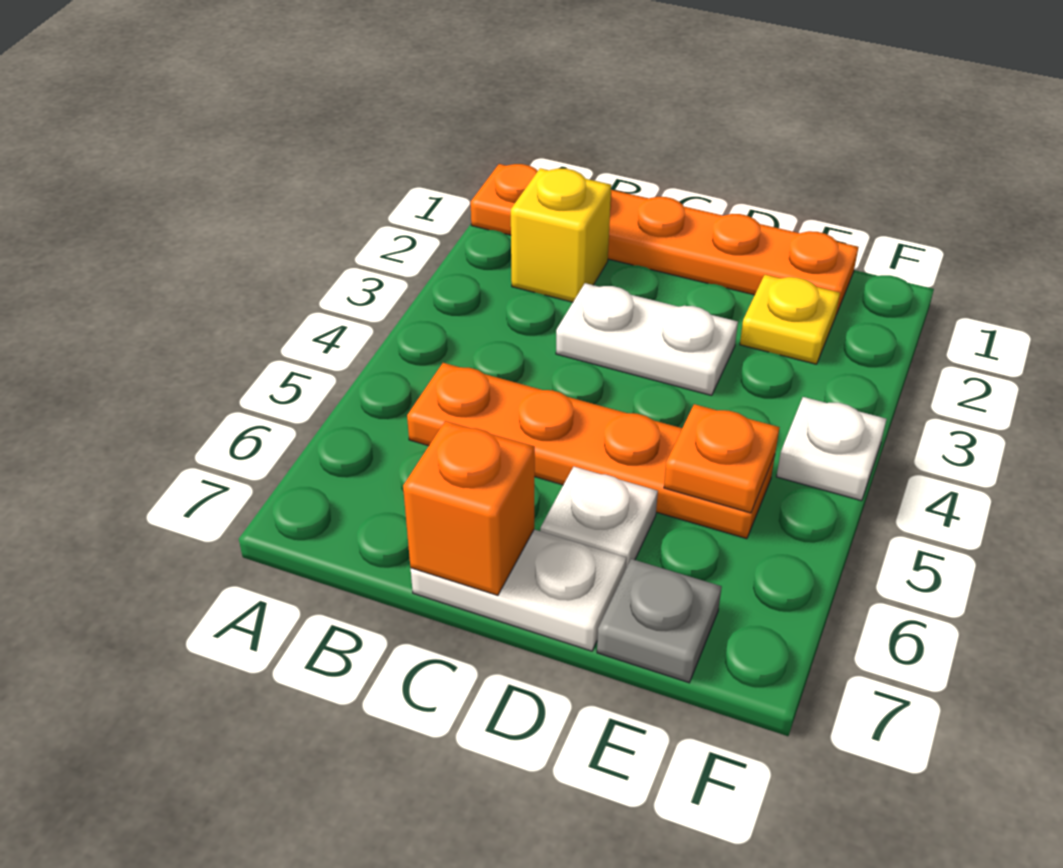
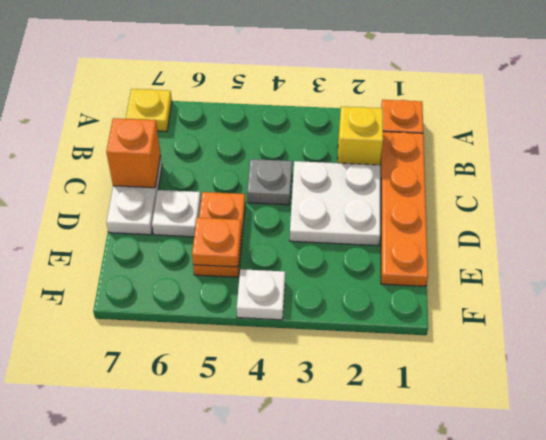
orange 1x4 plate [407,363,775,539] -> orange 1x2 plate [193,192,245,277]
white 1x2 plate [556,283,738,395] -> white 2x2 plate [290,161,380,246]
yellow 1x1 plate [740,275,840,364] -> yellow 1x1 plate moved to [126,89,172,131]
grey 1x1 plate [597,559,722,683] -> grey 1x1 plate moved to [247,159,292,205]

